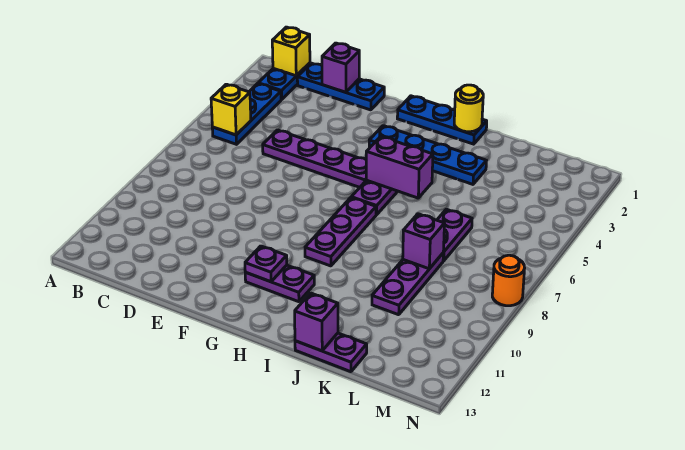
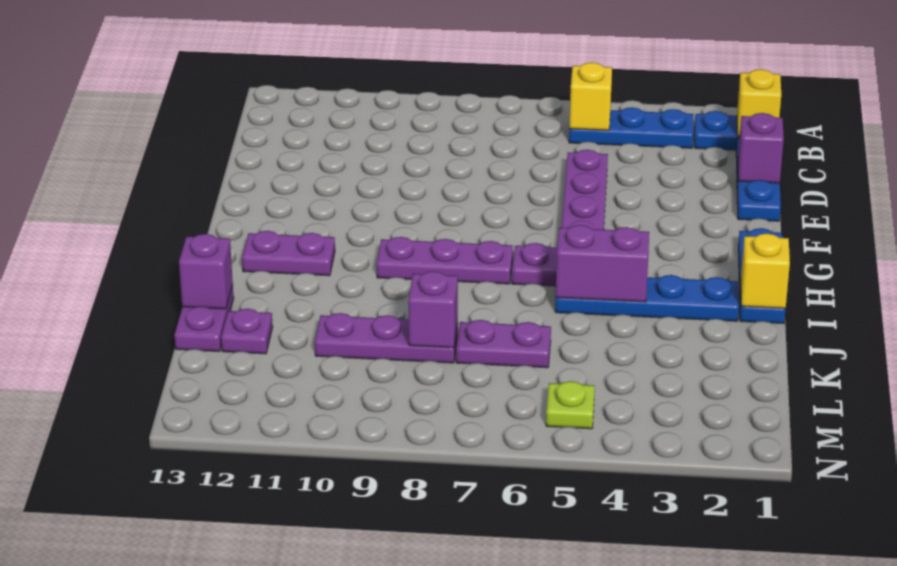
blue 1x4 plate [369,126,486,184] -> blue 1x4 plate turned to [555,275,739,321]
purple 1x2 plate [245,265,314,302] -> purple 1x2 plate turned to [242,231,335,276]
purple 1x1 plate [245,246,287,282] -> purple 1x1 plate moved to [221,309,273,354]
purple 1x2 brick [366,136,433,198] -> purple 1x2 brick turned to [556,225,649,302]
yellow 1x1 round brick [454,85,483,132] -> yellow 1x1 brick [741,233,790,308]
none -> lime 1x1 plate [546,381,595,429]
orange 1x1 round brick [492,255,525,306] -> none

